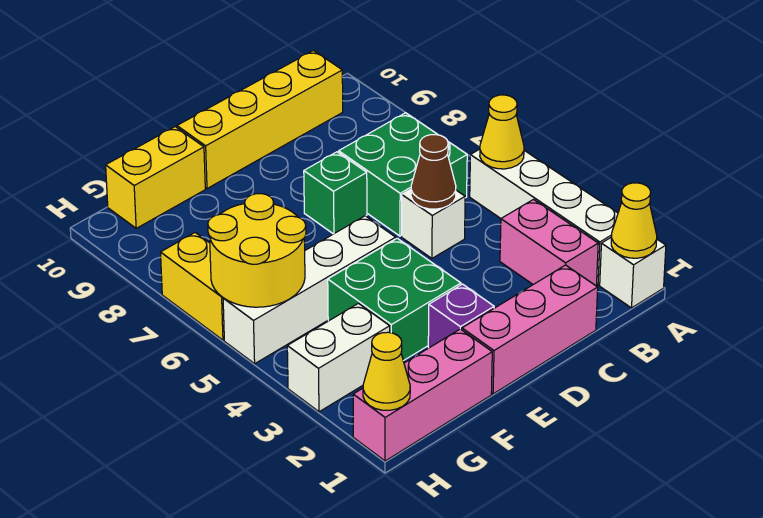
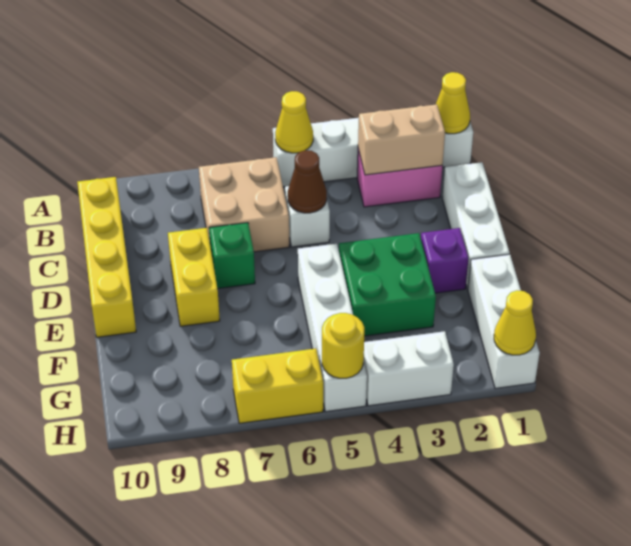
none -> tan 1x2 brick [358,104,445,175]
green 2x2 brick [339,113,467,236] -> tan 2x2 brick [199,157,289,252]
pink 1x3 brick [462,265,598,394] -> white 1x3 brick [442,162,510,289]
pink 1x3 brick [353,329,492,461] -> white 1x3 brick [468,254,540,389]
yellow 1x2 brick [106,127,205,228] -> yellow 1x2 brick moved to [168,228,220,326]
white 1x2 brick [287,303,390,412] -> white 1x2 brick turned to [364,331,454,406]
yellow 2x2 round brick [208,194,306,307] -> yellow 1x1 round brick [322,313,364,378]

